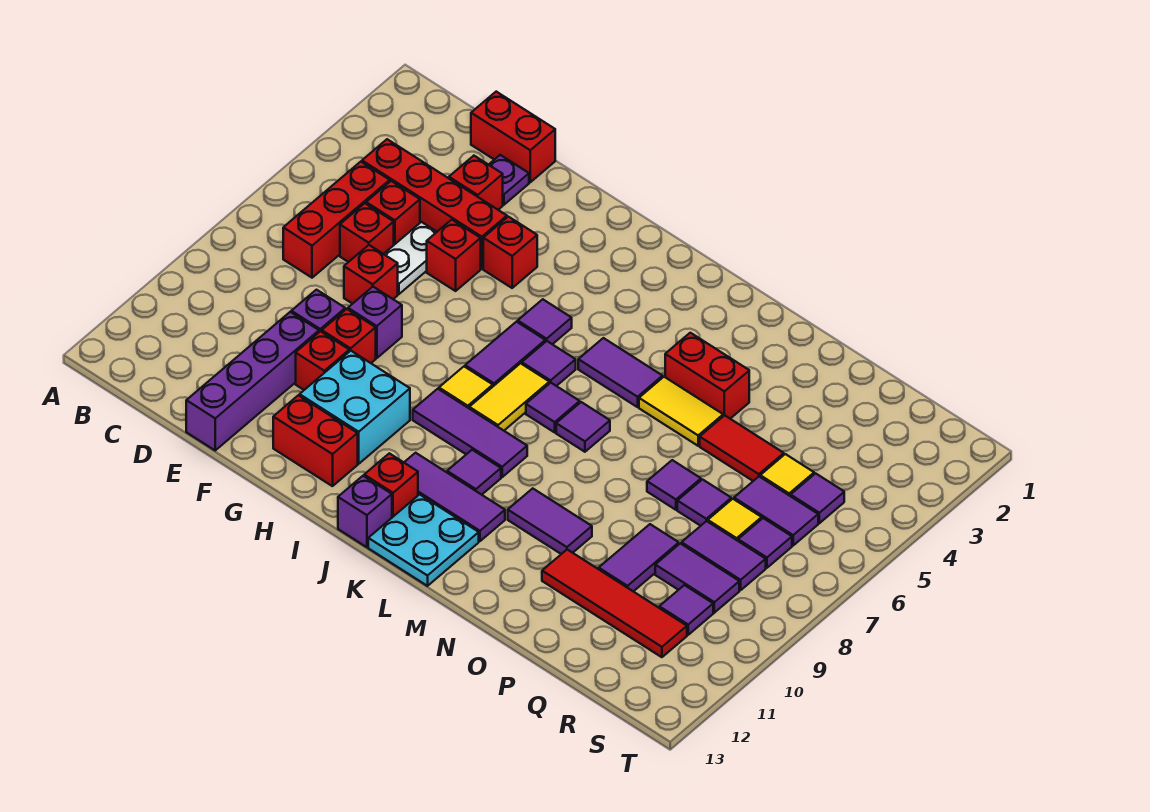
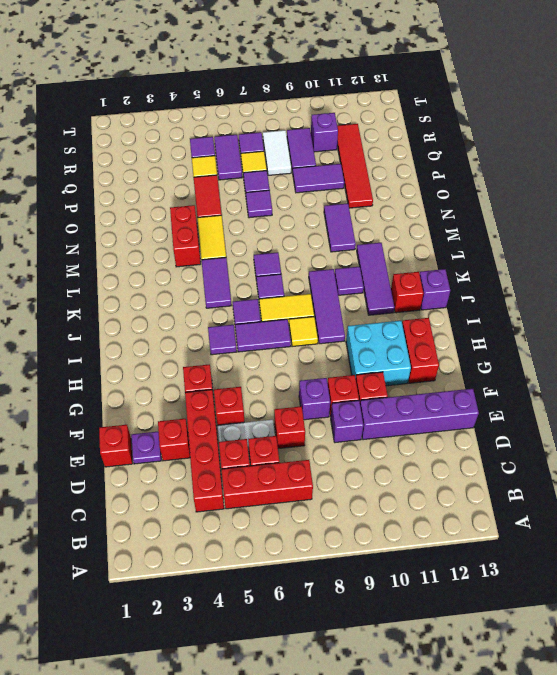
red 1x2 brick [471,92,555,182] -> red 1x1 brick [99,425,133,467]
cyan 2x2 plate [368,494,479,586] -> none
purple 1x2 tile [682,521,766,590] -> white 1x2 tile [263,130,292,175]
purple 1x1 tile [659,585,713,635] -> purple 1x1 brick [311,113,338,152]

